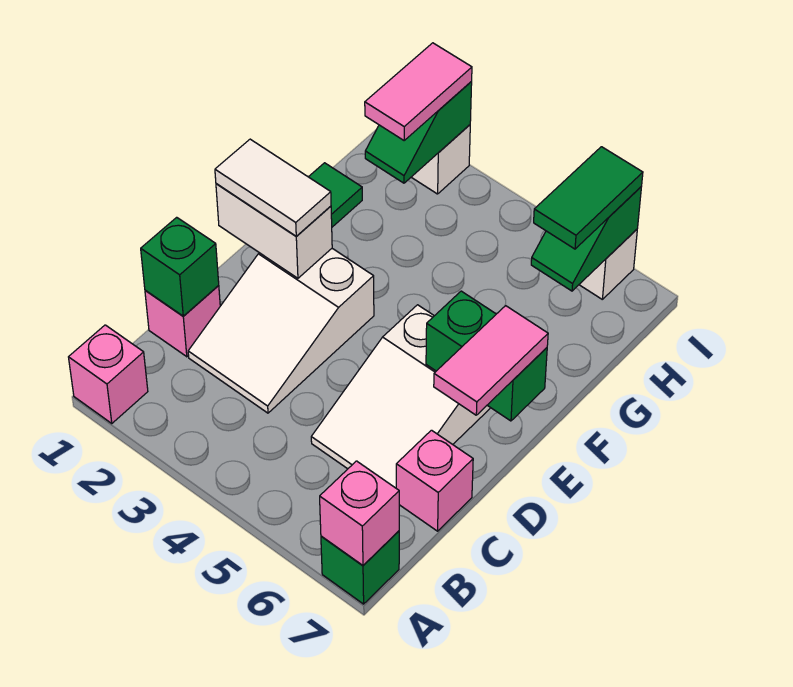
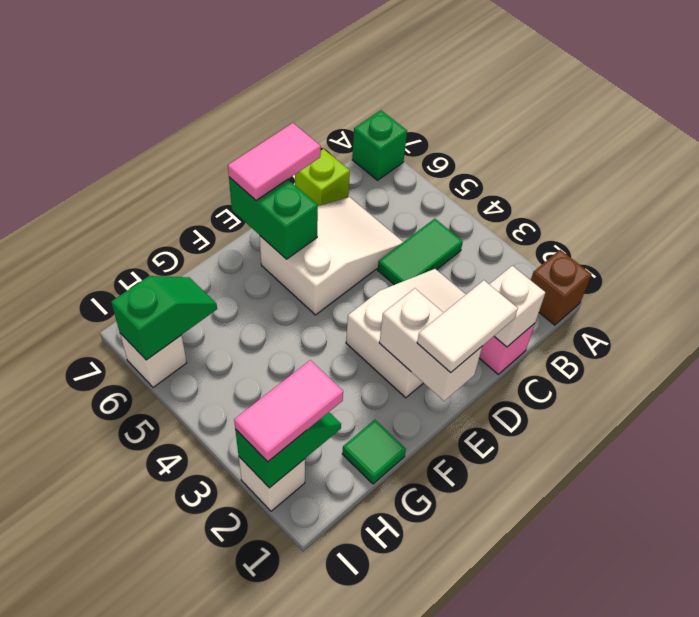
pink 1x1 brick [69,325,148,423] -> brown 1x1 brick [531,250,591,325]
pink 1x1 brick [320,461,399,565] -> none
green 1x1 brick [141,217,219,316] -> white 1x1 brick [489,266,545,347]
pink 1x1 brick [396,430,473,531] -> lime 1x1 brick [295,149,350,206]
white 1x2 tile [215,139,331,236] -> white 1x2 tile turned to [417,280,518,373]
green 1x2 tile [534,147,643,249] -> green 1x2 tile moved to [378,219,463,285]

